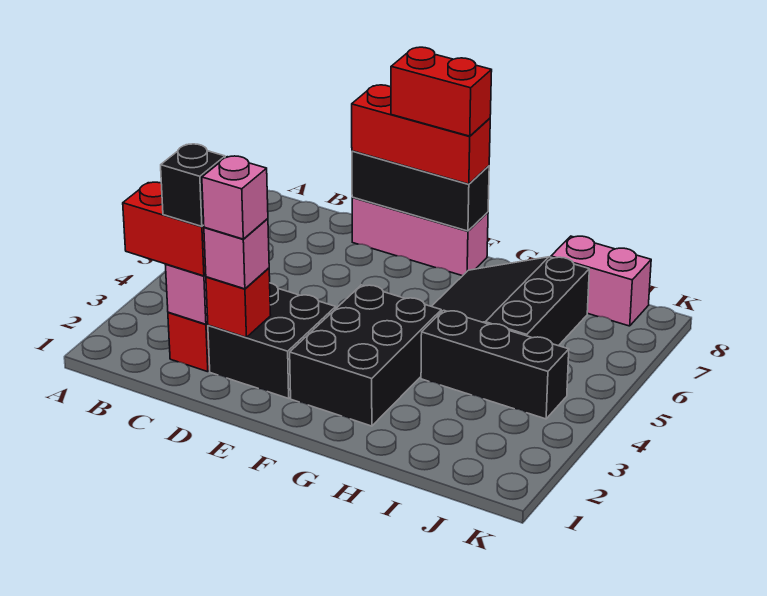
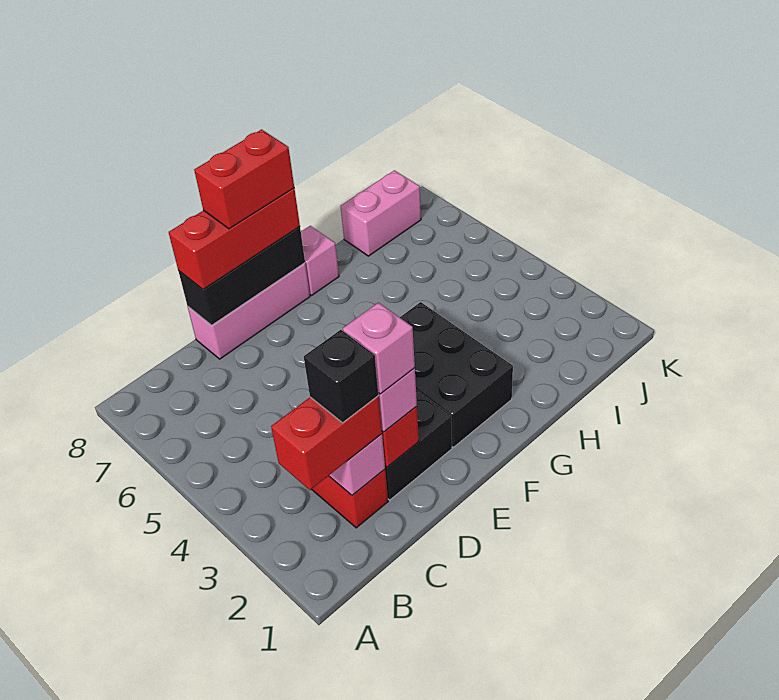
black 3x3 slope [432,257,589,346] -> none
none -> pink 1x1 brick [301,226,339,295]
black 1x3 brick [421,310,569,419] -> none

